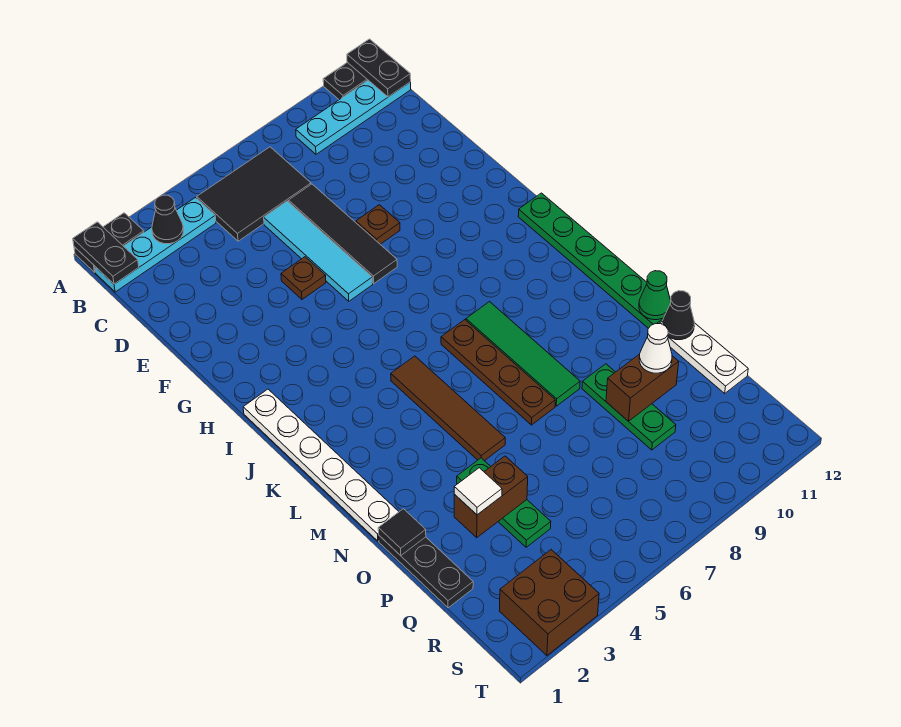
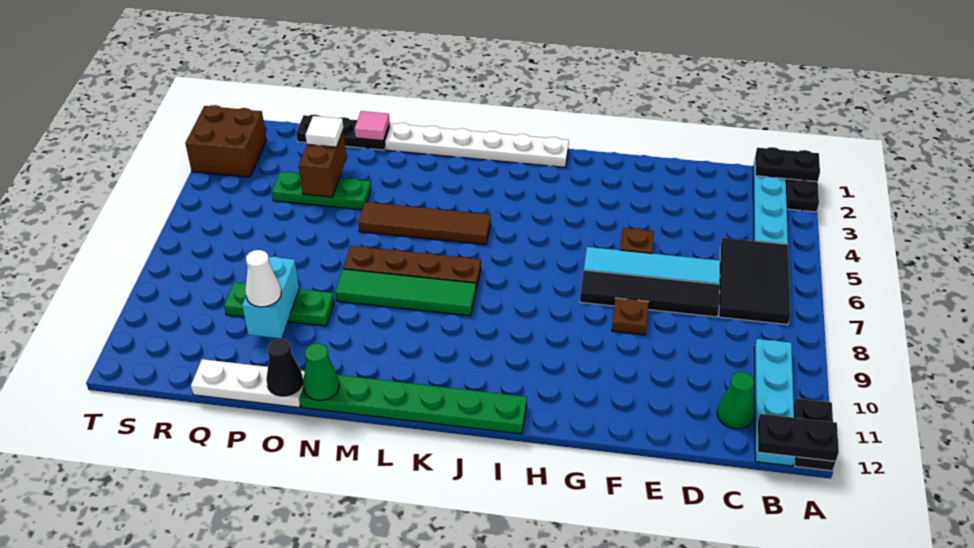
black 1x1 cone [152,195,184,244] -> none
none -> green 1x1 cone [717,372,754,429]
black 1x1 tile [378,509,426,556] -> pink 1x1 tile [355,111,390,141]
brown 1x2 brick [606,354,679,421] -> cyan 1x2 brick [242,257,299,338]

